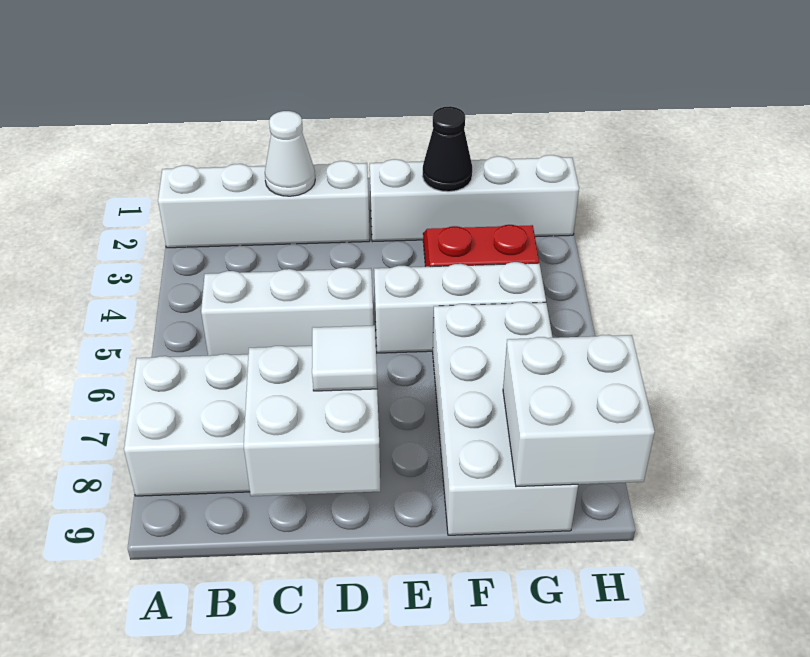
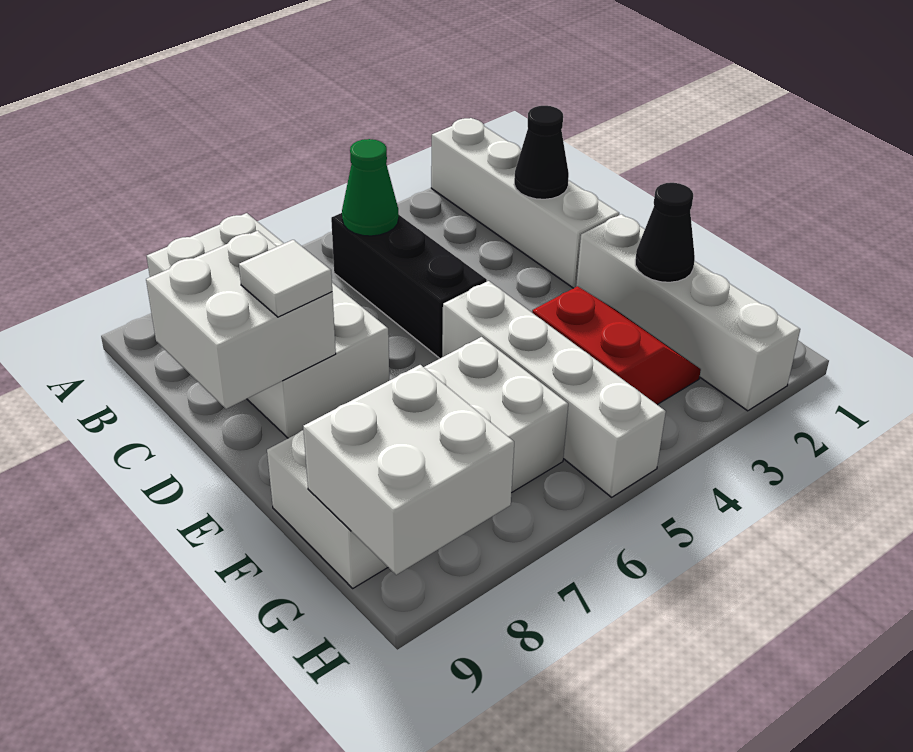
white 1x3 brick [201,267,373,356] -> black 1x3 brick [331,213,487,358]
none -> green 1x1 cone [342,139,399,236]
white 1x1 cone [265,111,315,196] -> black 1x1 cone [514,106,569,199]
white 1x3 brick [374,262,546,353] -> white 1x4 brick [442,281,666,497]

